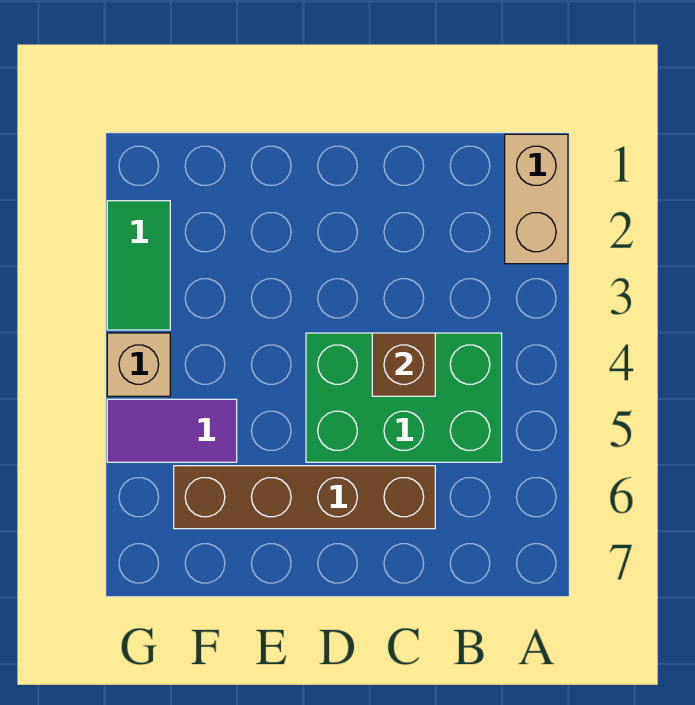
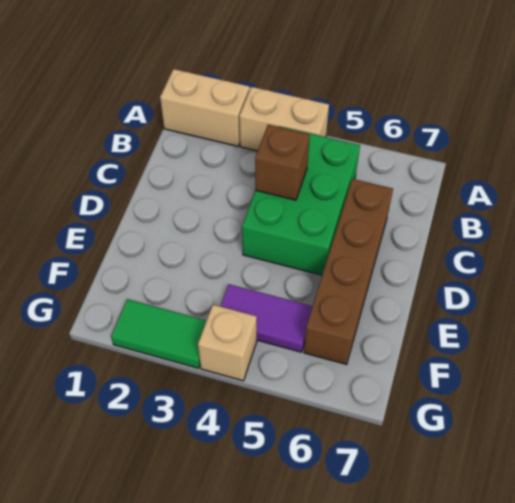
none -> tan 1x2 brick [239,87,329,151]
purple 1x2 tile [107,399,237,462] -> purple 1x2 tile turned to [220,284,313,352]

